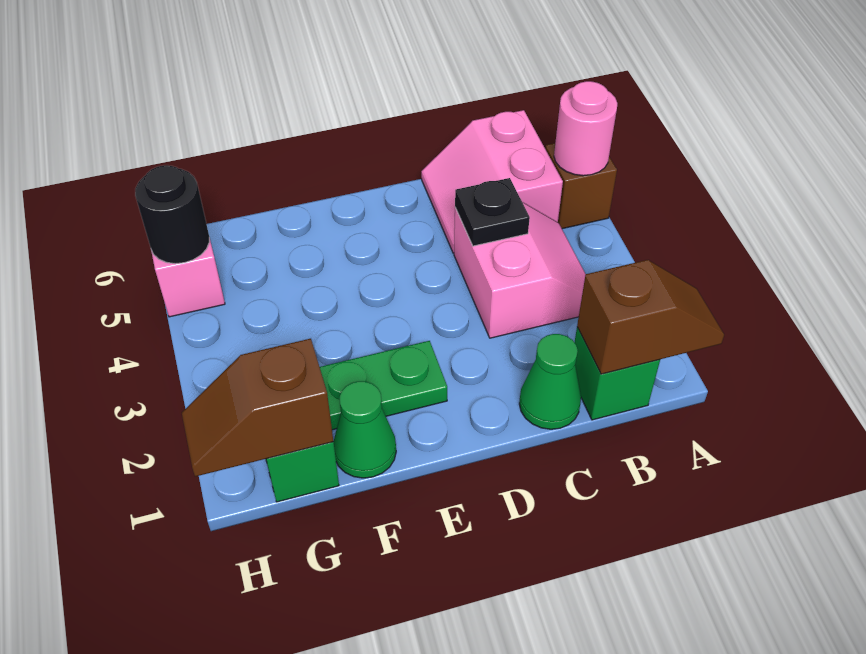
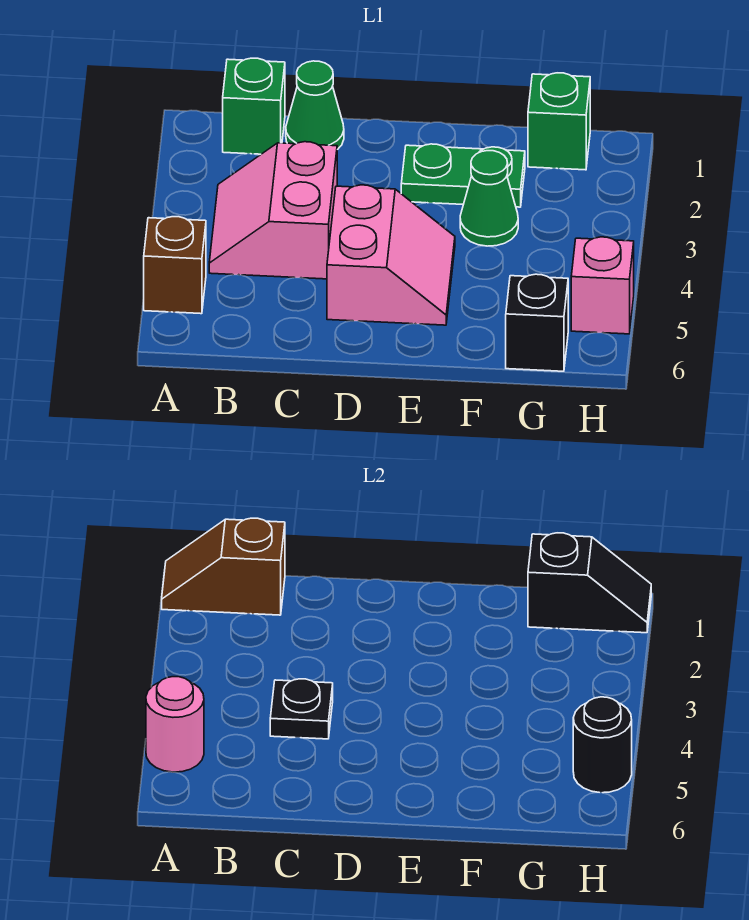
pink 2x2 slope [421,110,563,253] -> pink 2x2 slope moved to [327,185,455,325]
green 1x1 cone [333,381,396,478] -> green 1x1 cone moved to [460,151,518,246]
brown 1x2 slope [182,339,333,477] -> black 1x2 slope [528,533,651,633]
none -> black 1x1 brick [506,274,568,371]

